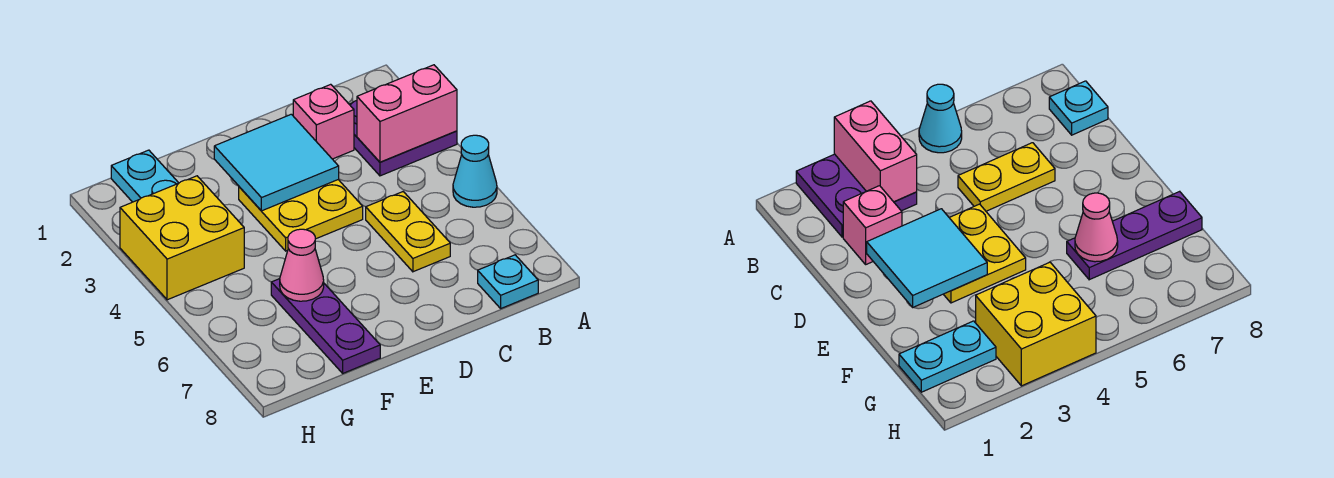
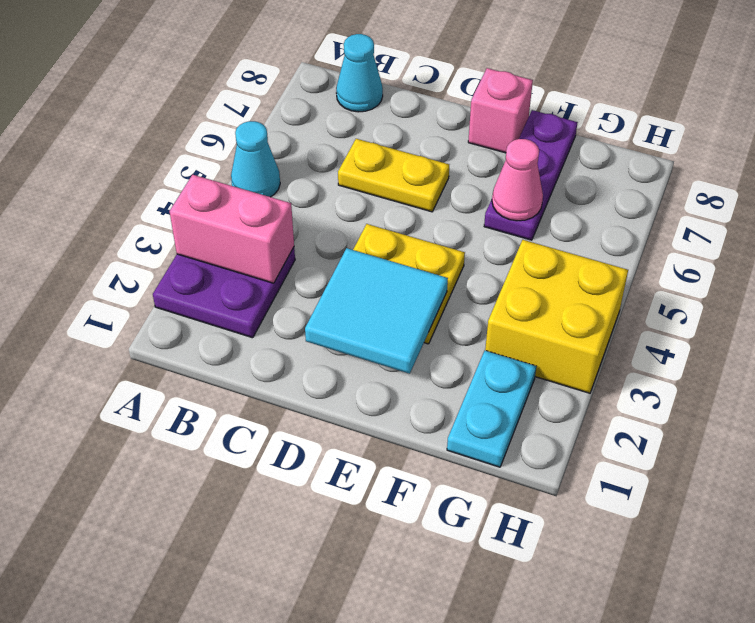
cyan 1x1 plate [478,255,538,308] -> cyan 1x1 cone [336,34,383,112]
pink 1x1 brick [293,84,354,159] -> pink 1x1 brick moved to [468,68,533,153]
yellow 1x2 plate [366,192,450,272] -> yellow 1x2 plate turned to [338,139,449,212]

